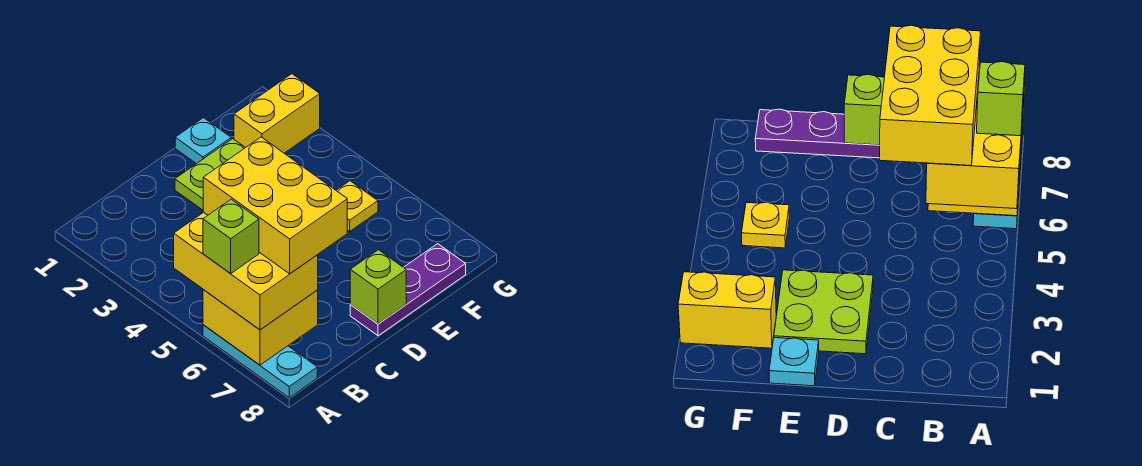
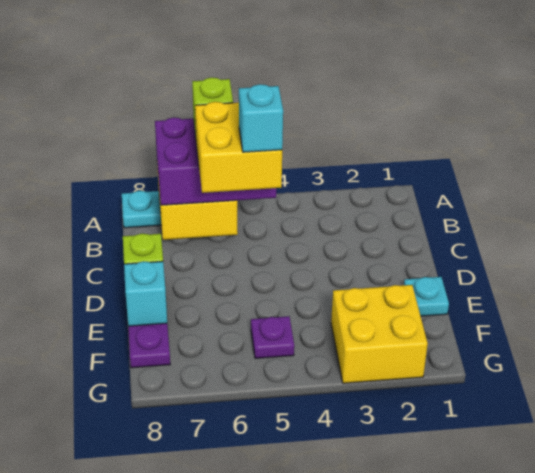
yellow 2x3 brick [174,212,318,330] -> purple 2x3 brick [155,118,276,205]
yellow 2x3 brick [203,137,347,274] -> yellow 2x2 brick [195,102,282,193]
none -> cyan 1x1 brick [239,84,283,152]
lime 2x2 plate [175,139,245,210] -> none
none -> cyan 1x1 brick [124,261,167,326]
yellow 1x2 brick [234,74,320,153] -> yellow 2x2 brick [331,285,428,383]
yellow 1x1 plate [336,181,378,231] -> purple 1x1 plate [251,316,294,358]

